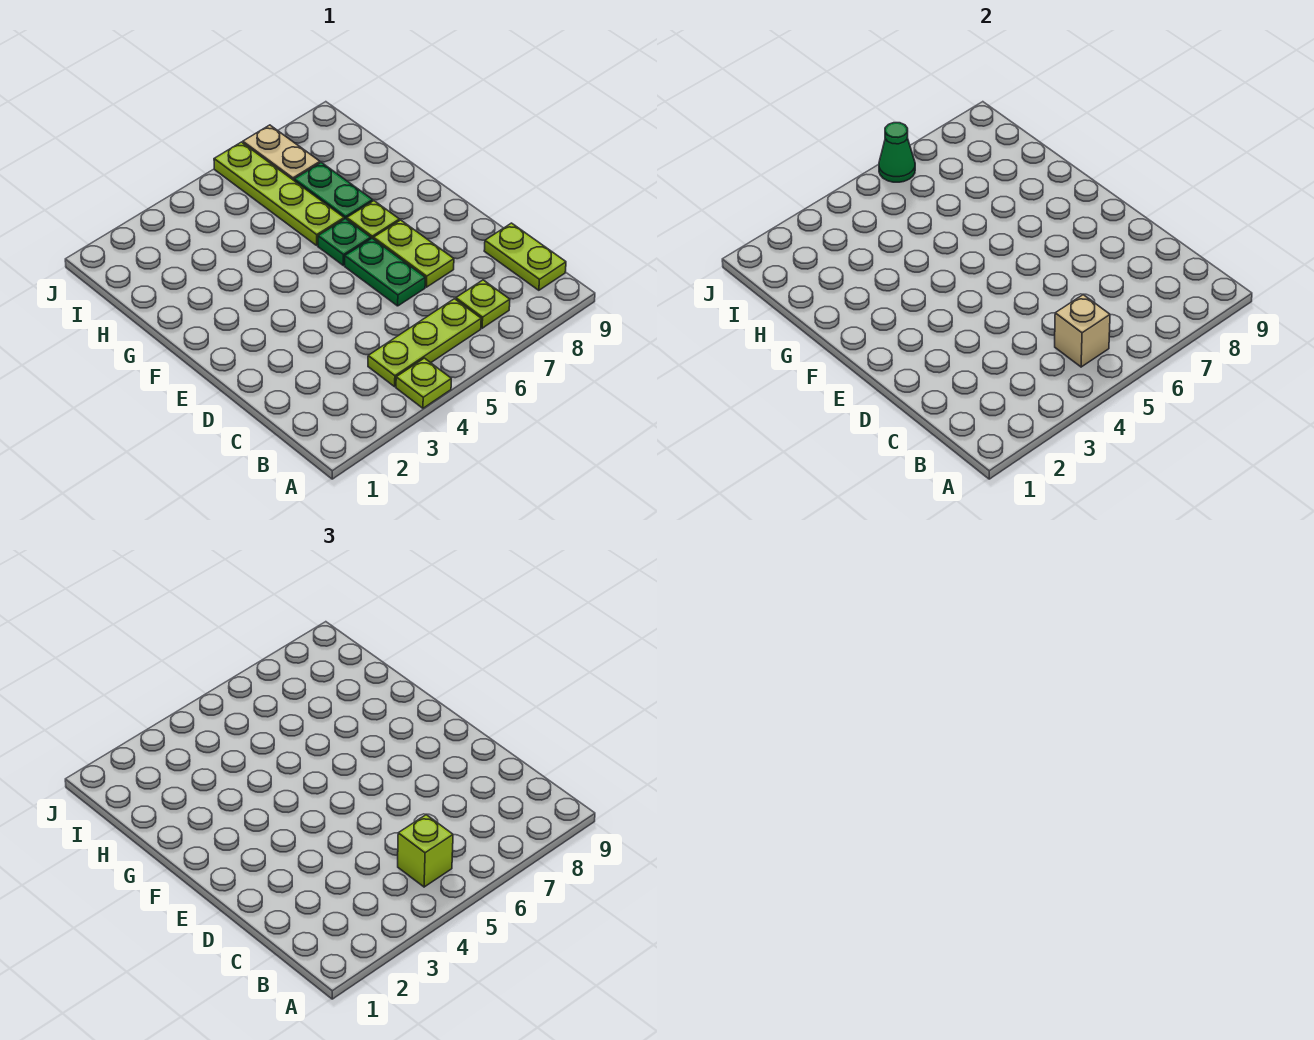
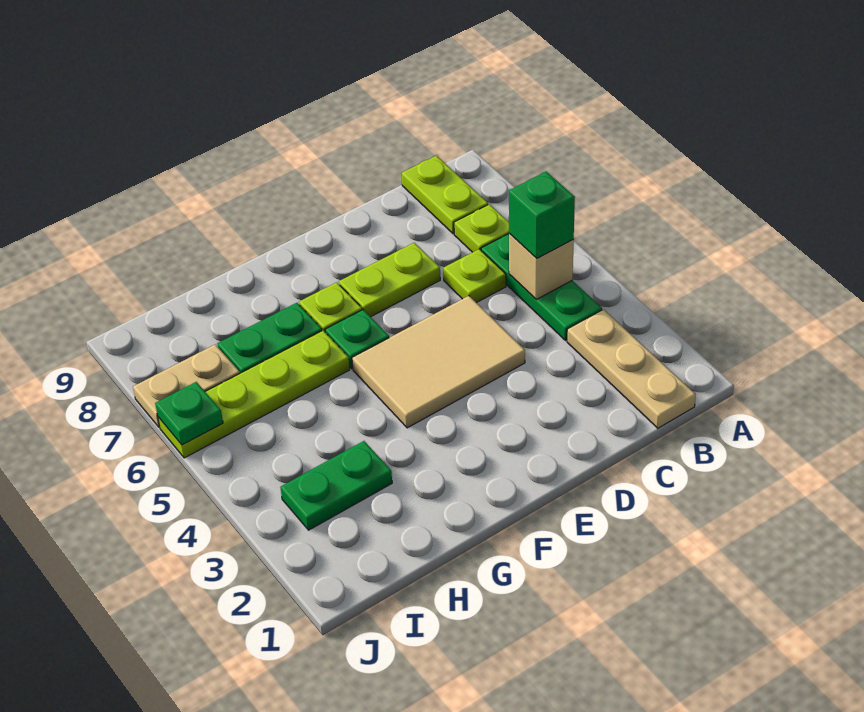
lime 1x1 plate [396,358,451,408] -> lime 1x1 plate moved to [443,249,506,303]
none -> tan 1x3 plate [567,309,696,428]
lime 1x3 plate [368,299,481,387] -> green 1x3 plate [481,234,602,341]
lime 1x1 brick [398,815,453,887] -> green 1x1 brick [509,172,575,258]
lime 1x2 plate [484,223,566,290] -> lime 1x2 plate turned to [402,156,488,234]
none -> tan 2x3 tile [352,296,525,428]
green 1x2 plate [345,238,425,306] -> green 1x2 plate moved to [280,441,392,530]
green 1x1 cone [879,123,915,182] -> green 1x1 plate [155,382,223,445]

